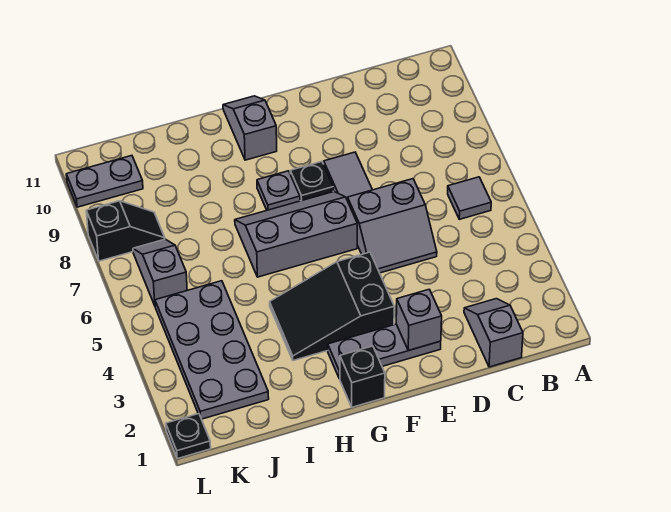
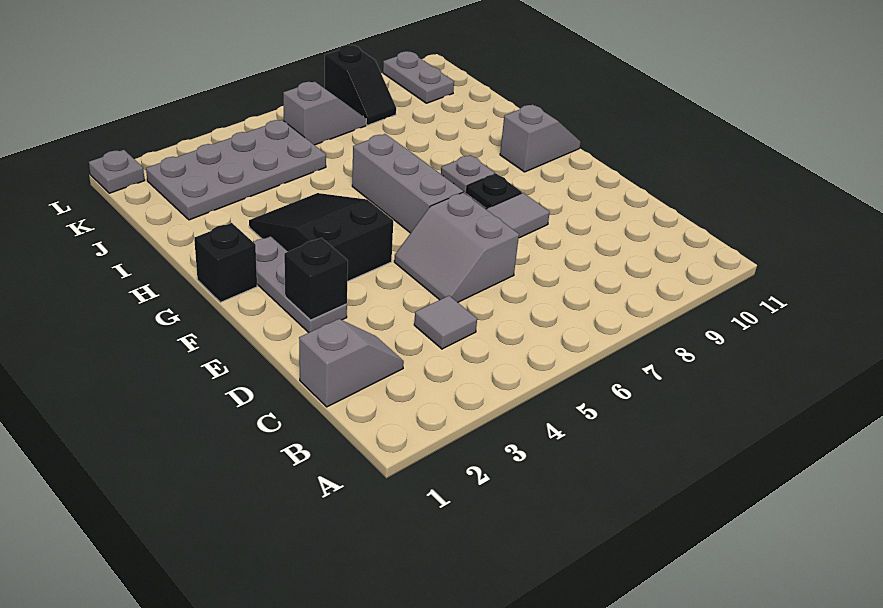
grey 1x1 tile [448,177,491,219] -> grey 1x1 tile moved to [414,296,477,349]
grey 1x1 brick [396,289,442,351] -> black 1x1 brick [284,238,348,320]
black 1x1 plate [166,414,211,459] -> grey 1x1 plate [89,150,145,193]

